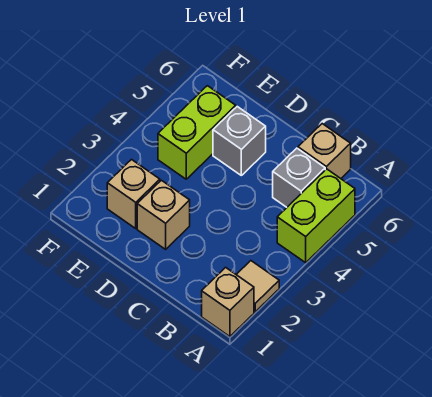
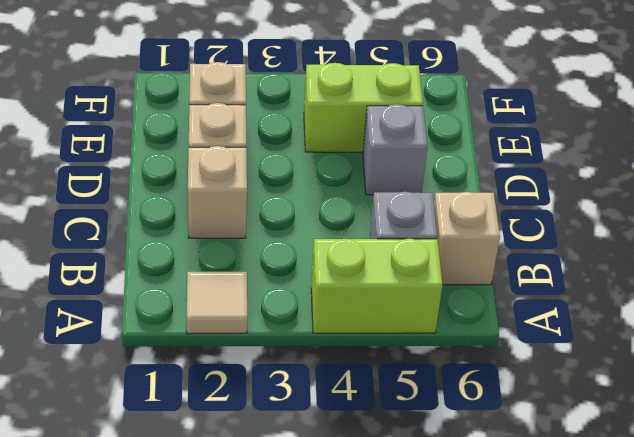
tan 1x1 brick [202,267,254,337] -> tan 1x1 brick moved to [188,146,247,238]

